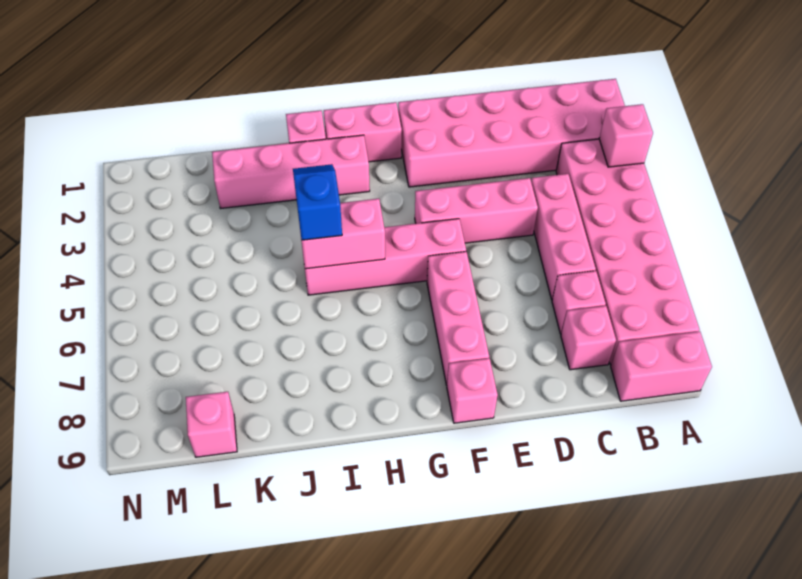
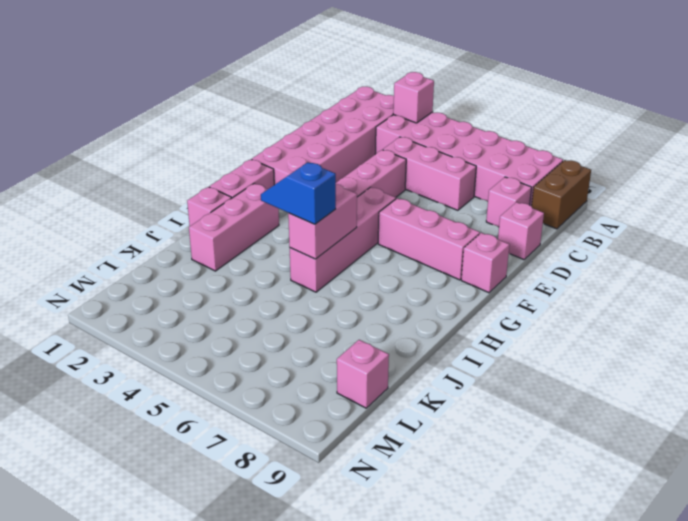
pink 1x2 brick [611,331,712,401] -> brown 1x2 brick [532,160,591,229]
pink 1x1 brick [552,271,606,334] -> pink 1x1 brick moved to [498,202,544,260]
pink 1x4 brick [212,135,370,209] -> pink 1x3 brick [189,183,279,271]

